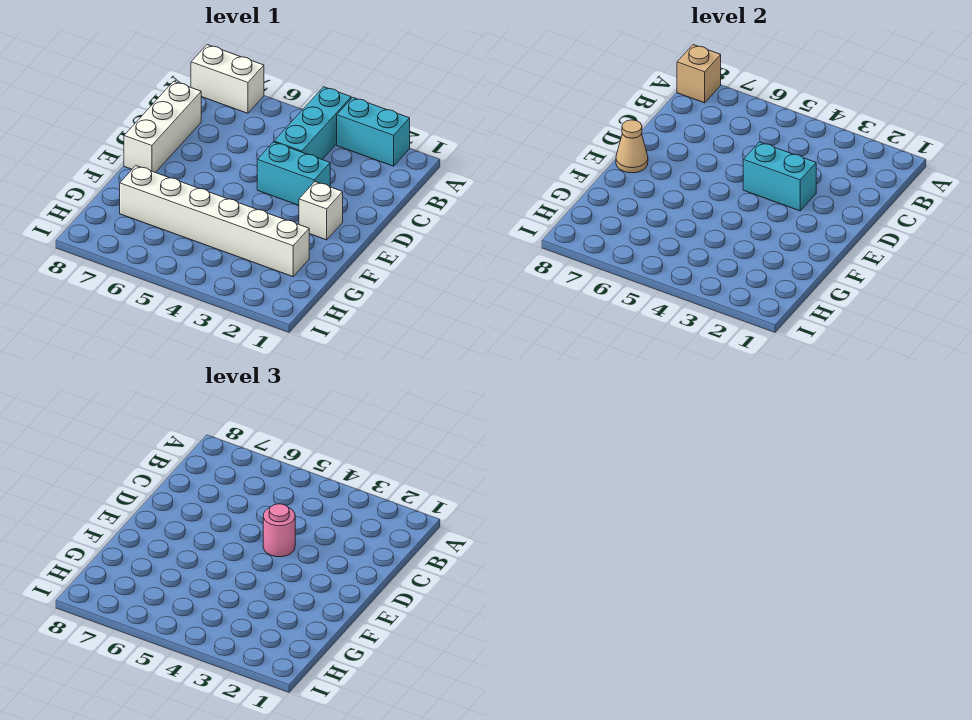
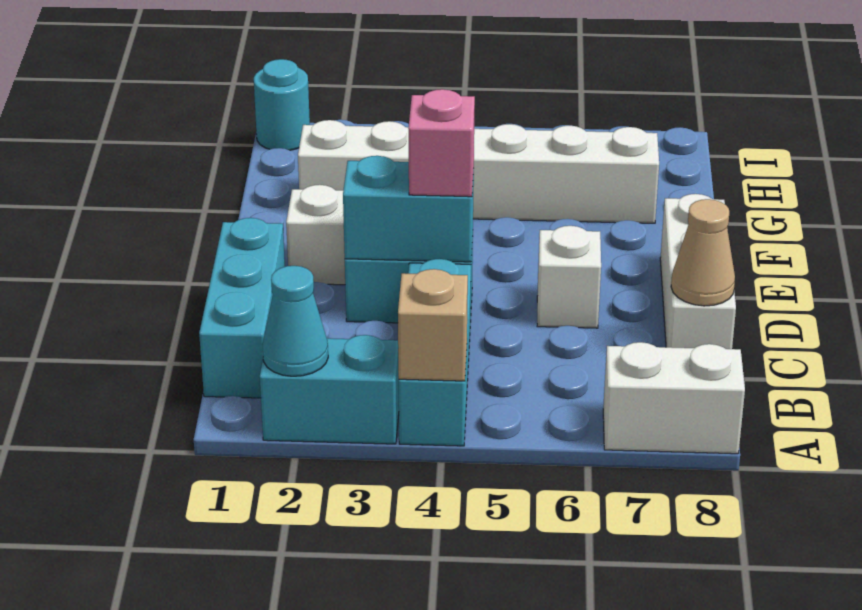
none -> cyan 1x1 cone [262,266,328,376]
tan 1x1 brick [677,45,721,103] -> tan 1x1 brick moved to [398,269,468,381]
none -> cyan 1x3 brick [199,218,285,398]
pink 1x1 round brick [263,504,295,557] -> pink 1x1 brick [408,89,475,197]
none -> white 1x1 brick [537,226,601,328]
tan 1x1 cone [616,120,648,173] -> tan 1x1 cone moved to [671,199,735,306]
none -> cyan 1x1 round brick [254,59,310,150]

